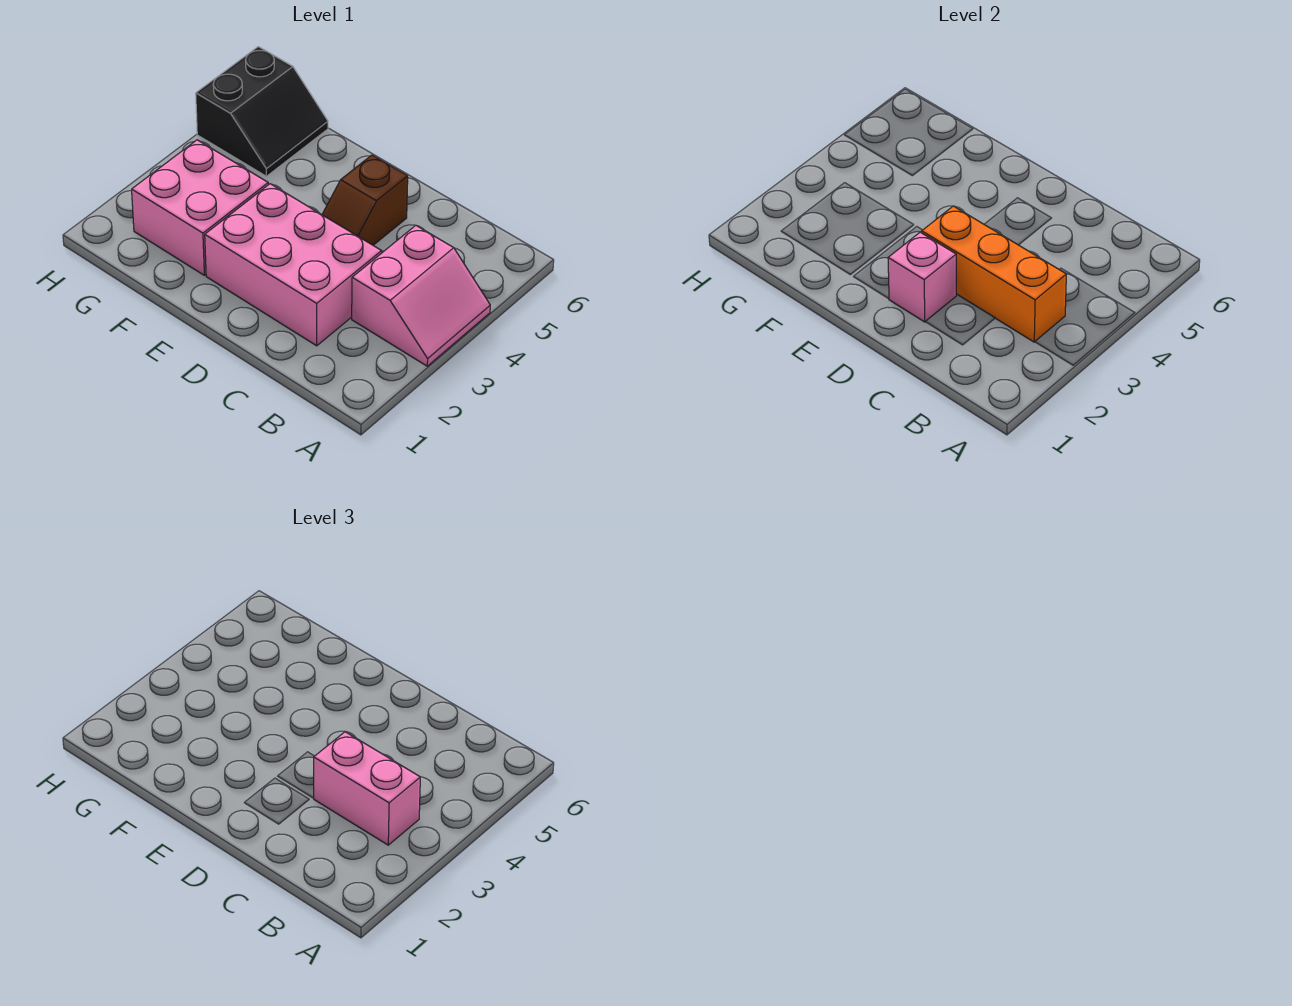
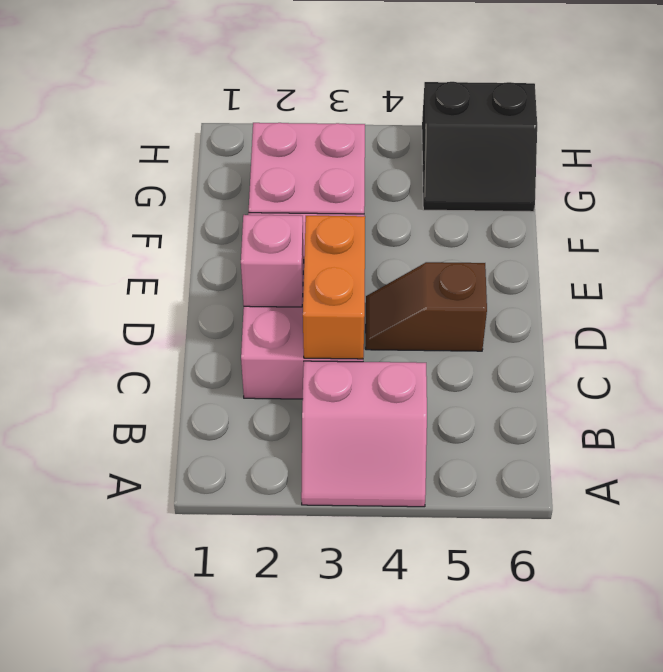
orange 1x3 brick [922,206,1066,342] -> orange 1x2 brick [303,216,365,359]
pink 1x2 brick [314,732,420,845] -> none

